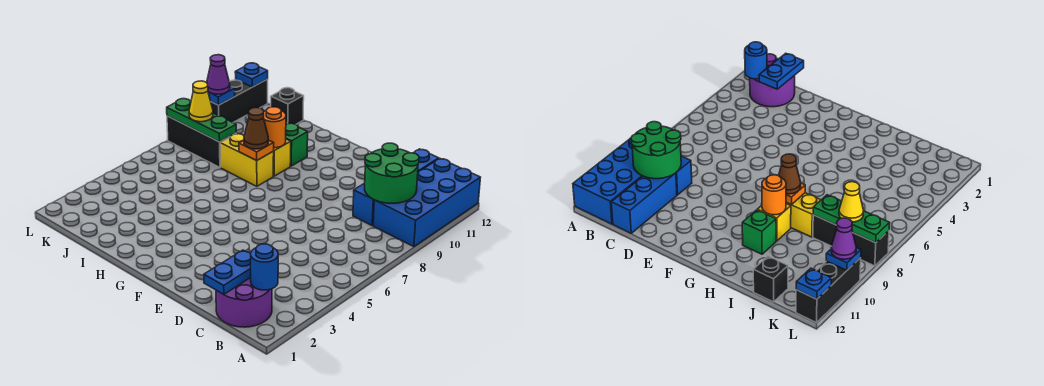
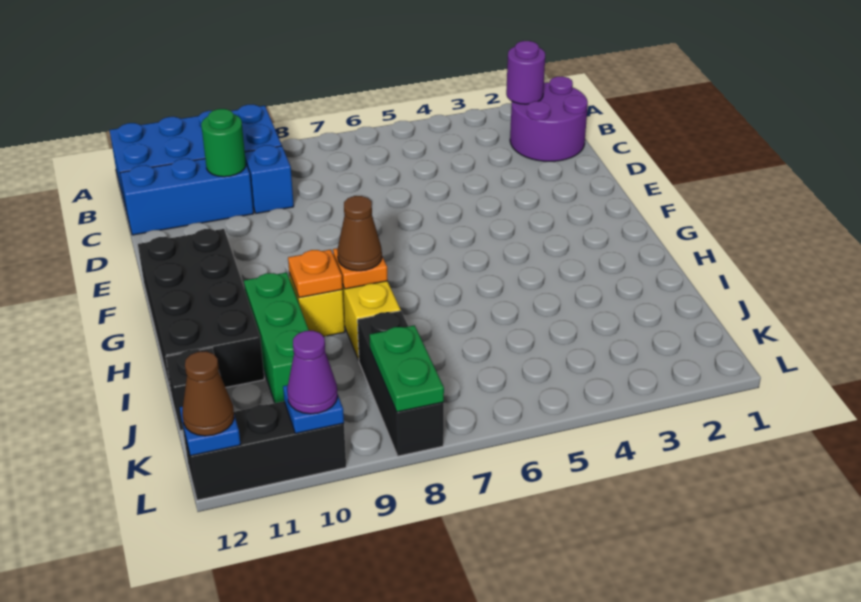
blue 1x1 round brick [251,244,278,290] -> purple 1x1 round brick [506,41,545,104]
green 2x2 round brick [365,143,419,203] -> green 1x1 round brick [201,109,246,177]
blue 1x2 plate [204,250,251,294] -> none
none -> black 2x4 brick [138,229,264,392]
orange 1x1 round brick [264,107,286,148] -> orange 1x1 plate [288,250,343,298]
green 1x1 brick [286,123,308,166] -> green 1x3 brick [244,272,309,403]
green 1x3 plate [167,99,236,142] -> green 1x2 plate [369,325,444,412]
yellow 1x1 cone [189,81,213,122] -> none
none -> brown 1x1 cone [182,351,234,436]

